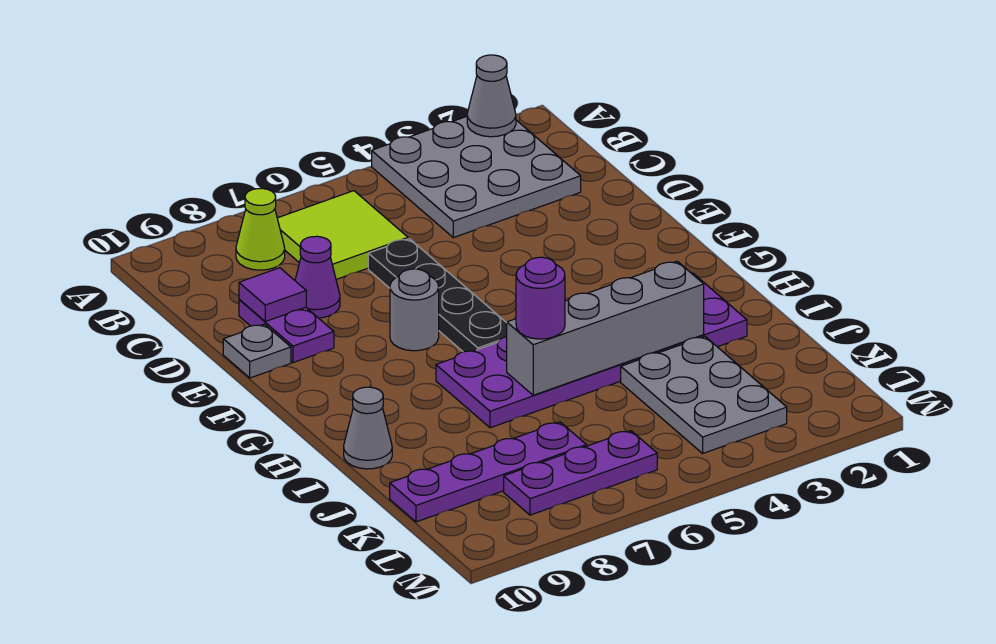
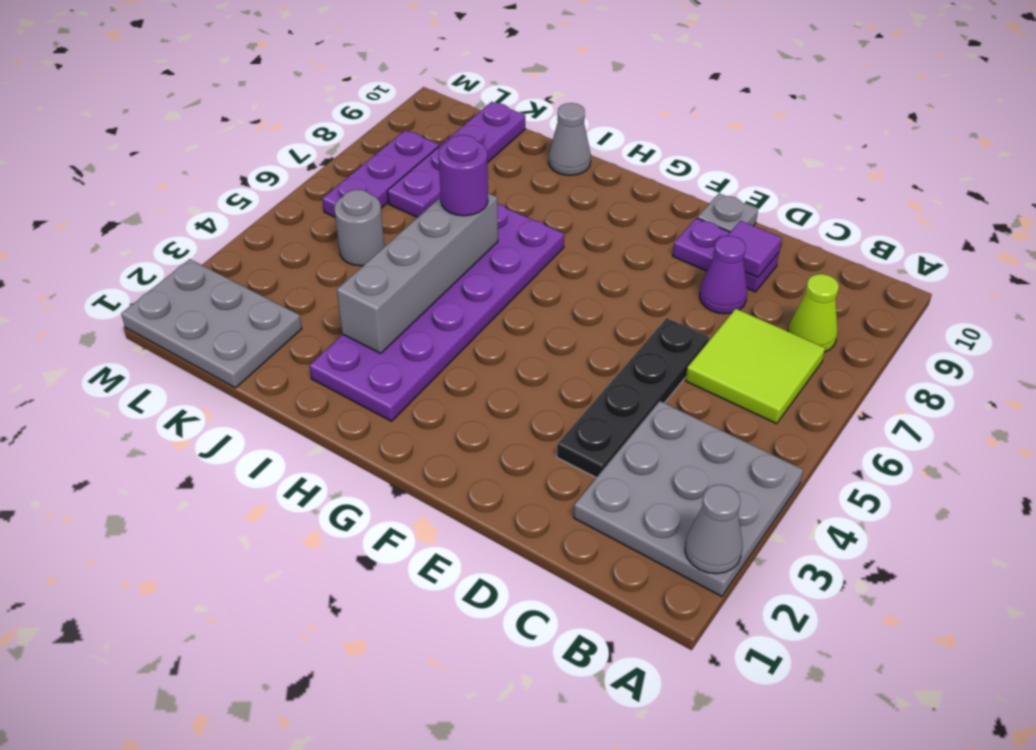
black 1x4 plate [368,239,507,352] -> black 1x4 plate turned to [557,318,709,478]
grey 1x1 round brick [390,269,439,351] -> grey 1x1 round brick moved to [334,190,384,266]
grey 2x3 plate [621,336,787,453] -> grey 2x3 plate moved to [121,259,302,388]

